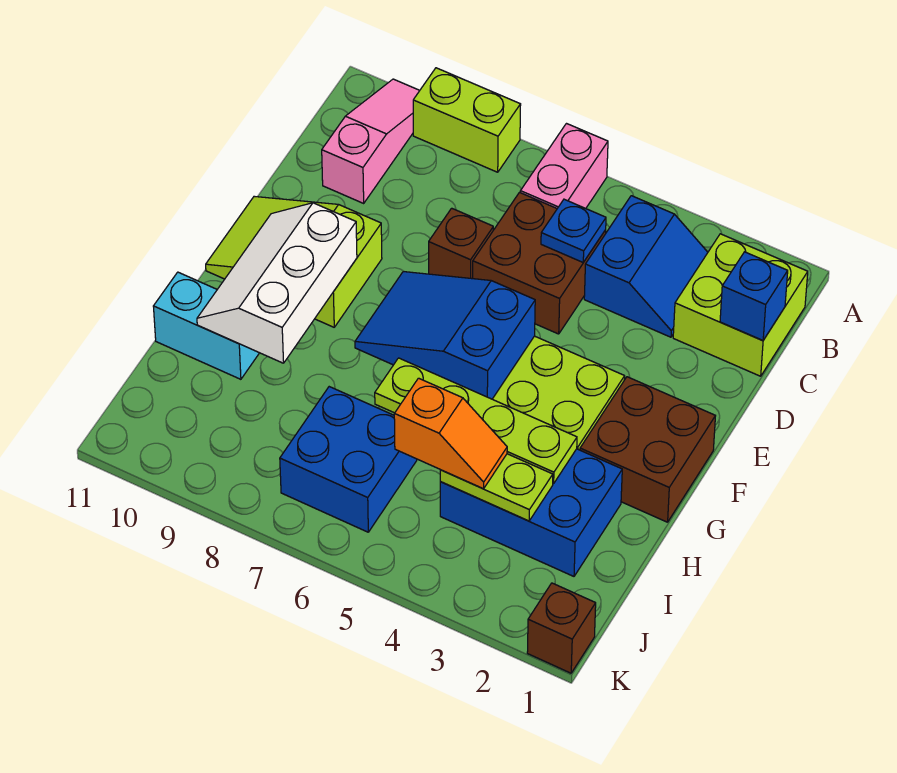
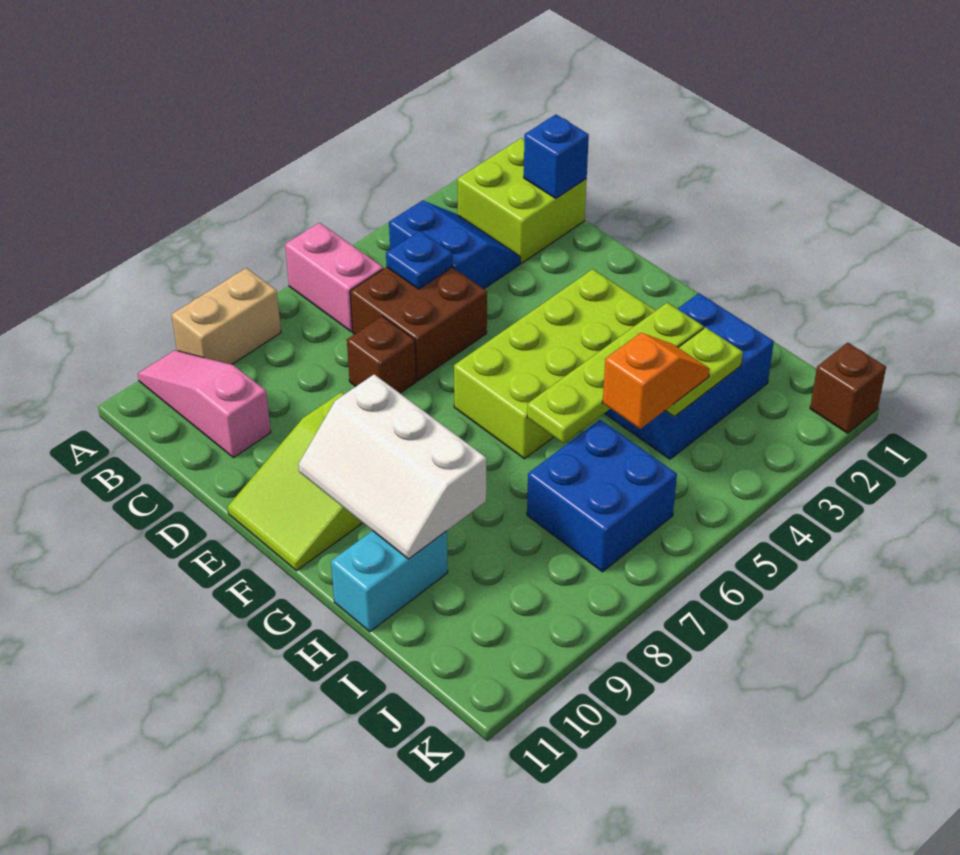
lime 1x2 brick [413,68,521,172] -> tan 1x2 brick [172,268,281,365]
brown 2x2 brick [580,377,715,522] -> none
blue 2x3 slope [355,272,535,399] -> none

